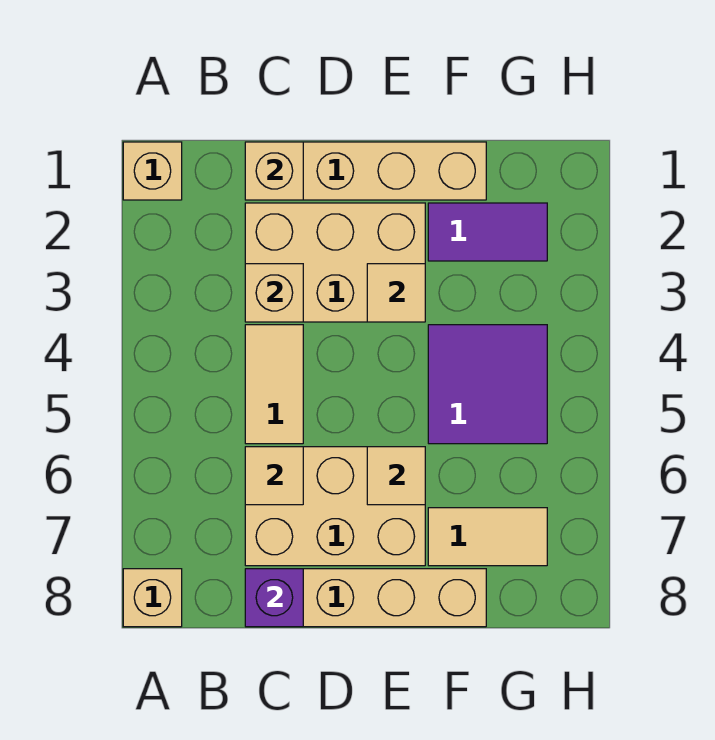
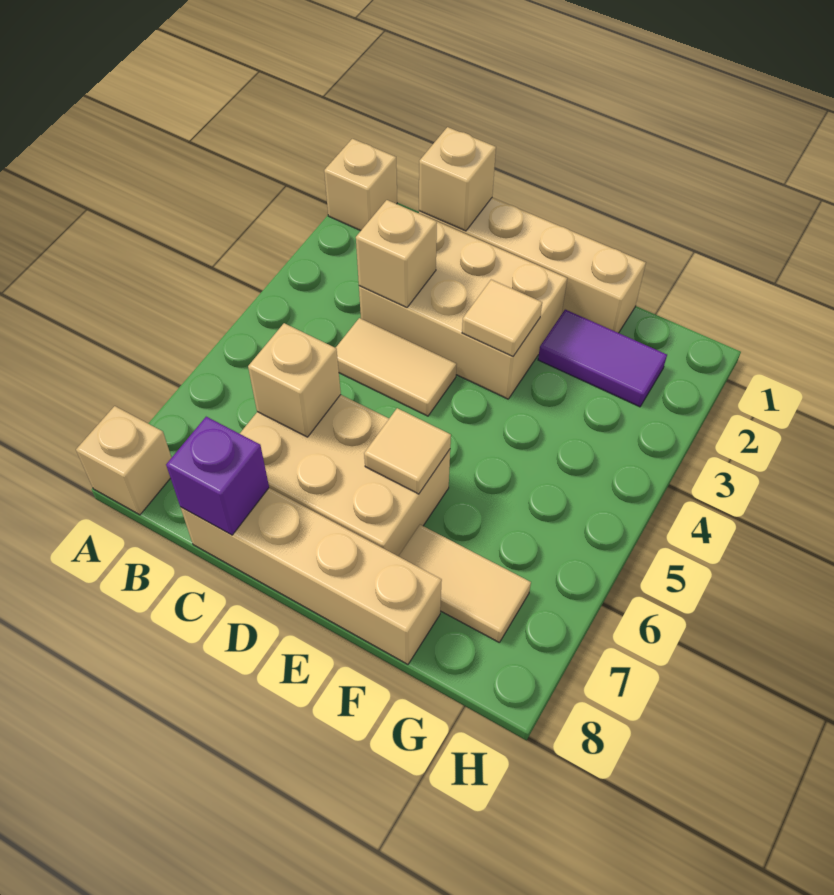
tan 1x2 tile [245,325,303,444] -> tan 1x2 tile turned to [336,318,457,416]
tan 1x1 tile [245,447,303,505] -> tan 1x1 brick [248,323,341,437]
purple 2x2 tile [428,325,547,444] -> none

